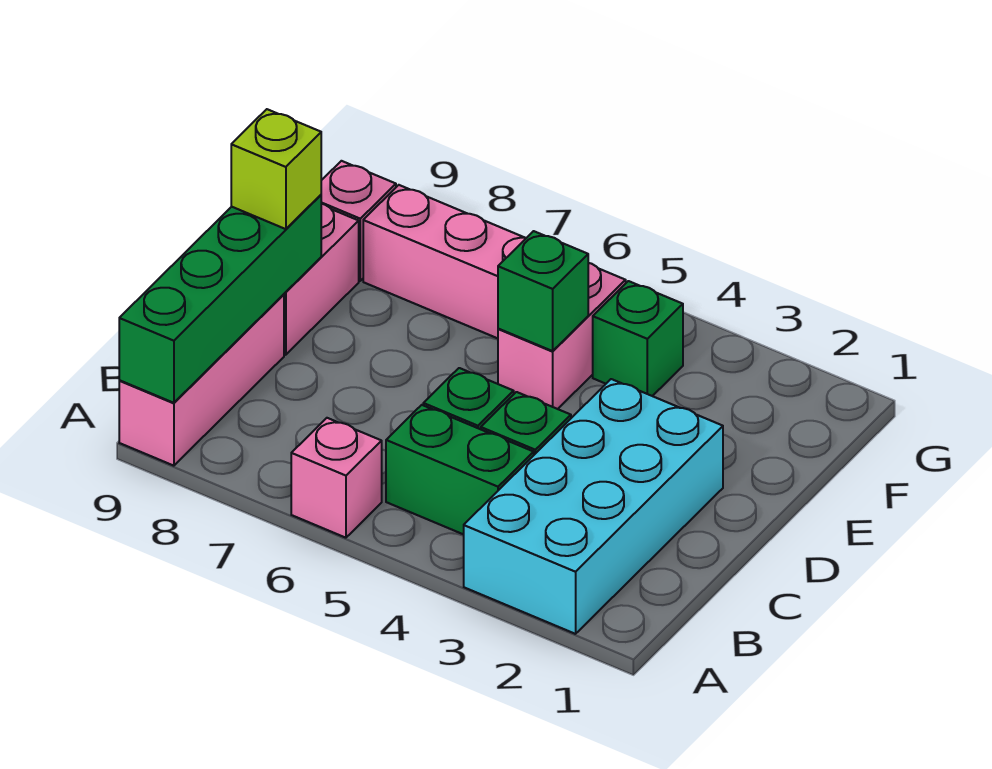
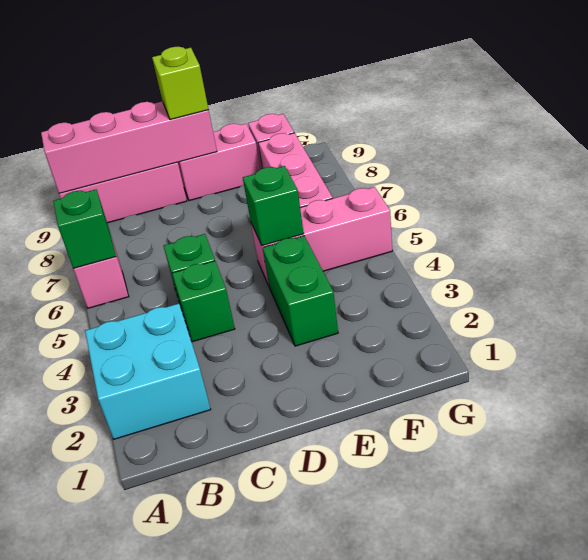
cyan 2x4 brick [464,379,723,634] -> cyan 2x2 brick [85,304,211,439]
green 1x4 brick [119,195,321,403] -> pink 1x4 brick [41,101,217,193]
green 1x2 brick [386,405,534,535] -> green 1x2 brick moved to [263,236,338,346]
pink 1x2 brick [498,263,626,409] -> pink 1x3 brick [251,187,392,285]
green 1x1 brick [593,281,683,396] -> green 1x1 brick moved to [53,189,116,268]

